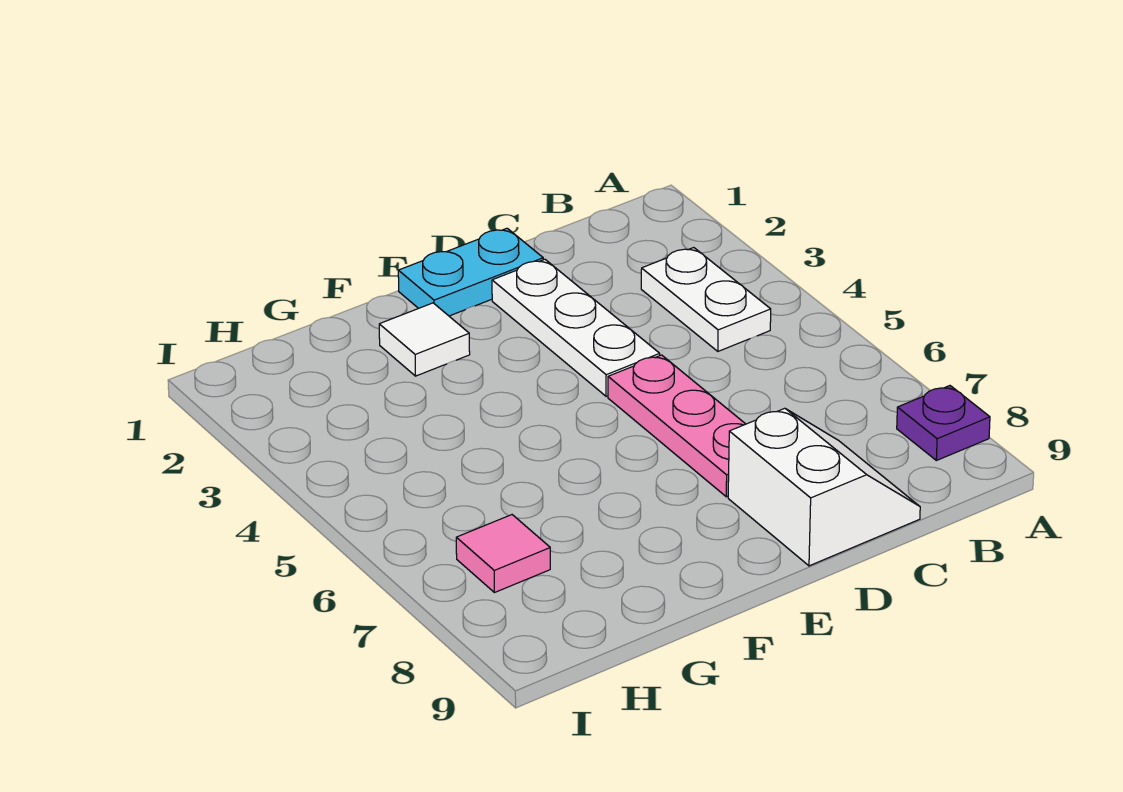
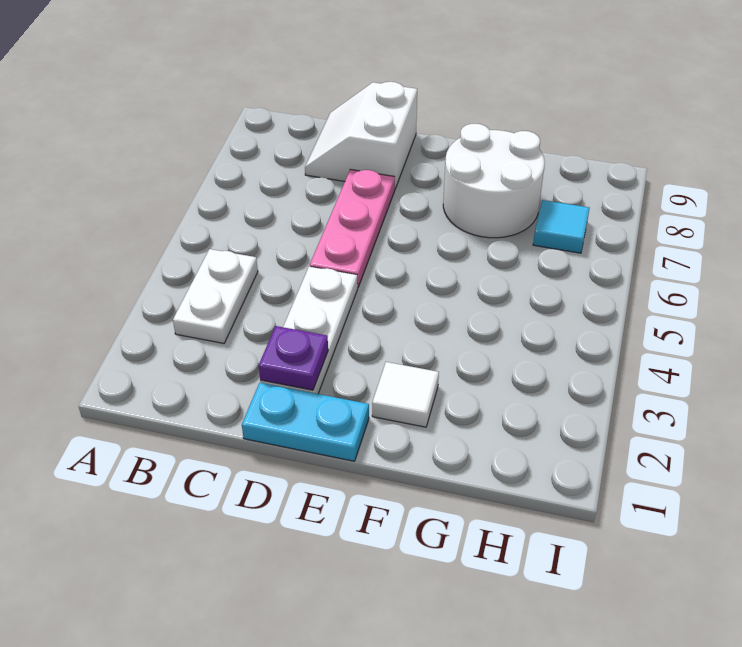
purple 1x1 plate [897,386,990,460] -> purple 1x1 plate moved to [259,326,328,390]
none -> white 2x2 round brick [443,124,545,238]
pink 1x1 tile [456,515,550,593] -> cyan 1x1 tile [533,200,590,253]

